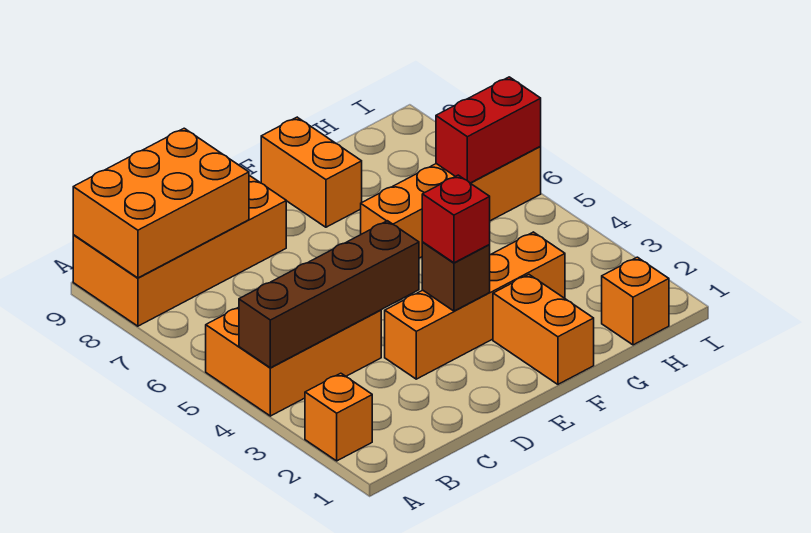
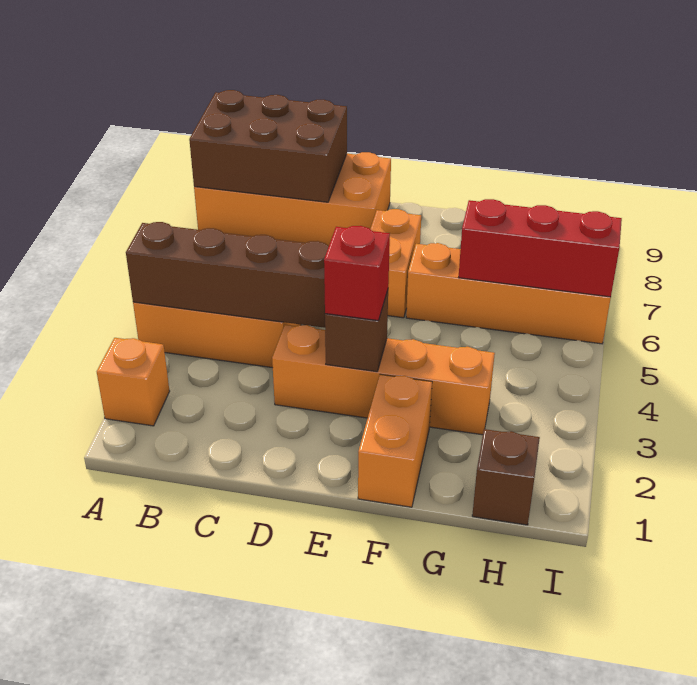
orange 2x3 brick [73,128,249,278] -> brown 2x3 brick [189,90,347,202]
orange 1x2 brick [261,117,362,227] -> orange 1x2 brick moved to [370,209,421,318]
orange 1x1 brick [602,257,669,345] -> brown 1x1 brick [472,429,540,525]
red 1x2 brick [436,77,541,183] -> red 1x3 brick [459,199,622,297]

